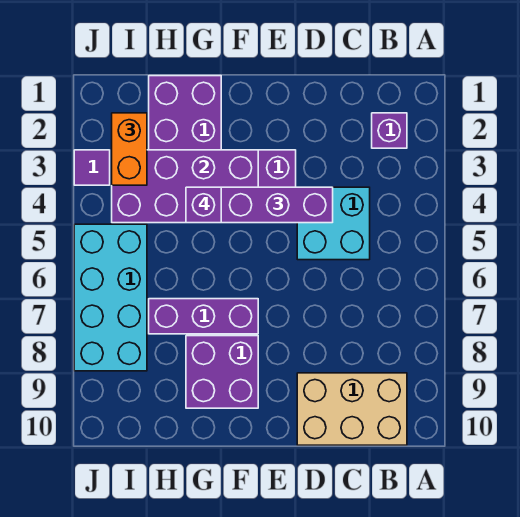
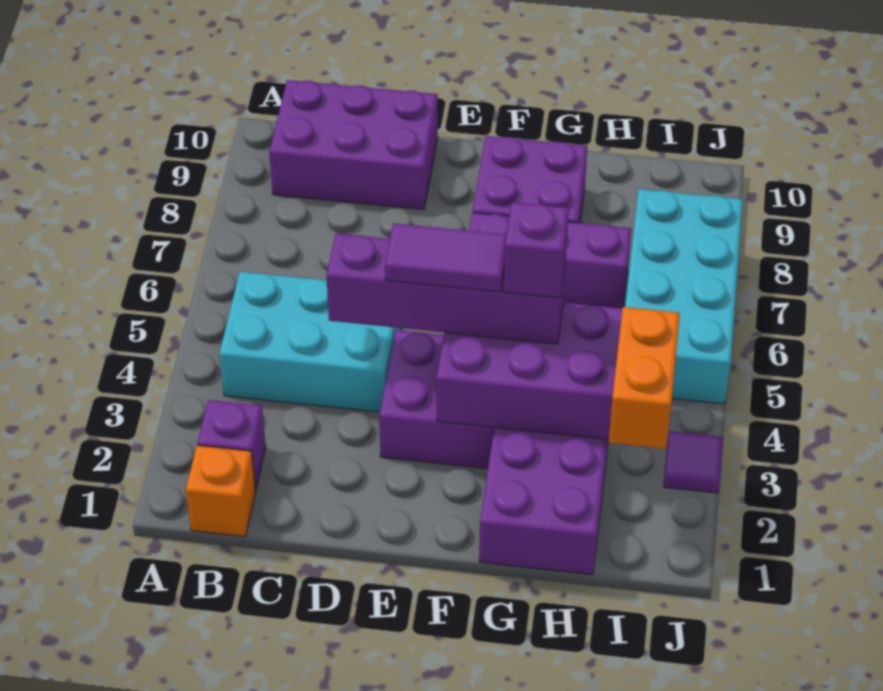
none -> orange 1x1 brick [186,445,255,537]
tan 2x3 brick [297,373,407,445] -> purple 2x3 brick [269,80,438,210]
cyan 2x2 brick [297,187,370,260] -> cyan 2x3 brick [219,272,402,412]
none -> purple 1x2 tile [385,223,507,292]

